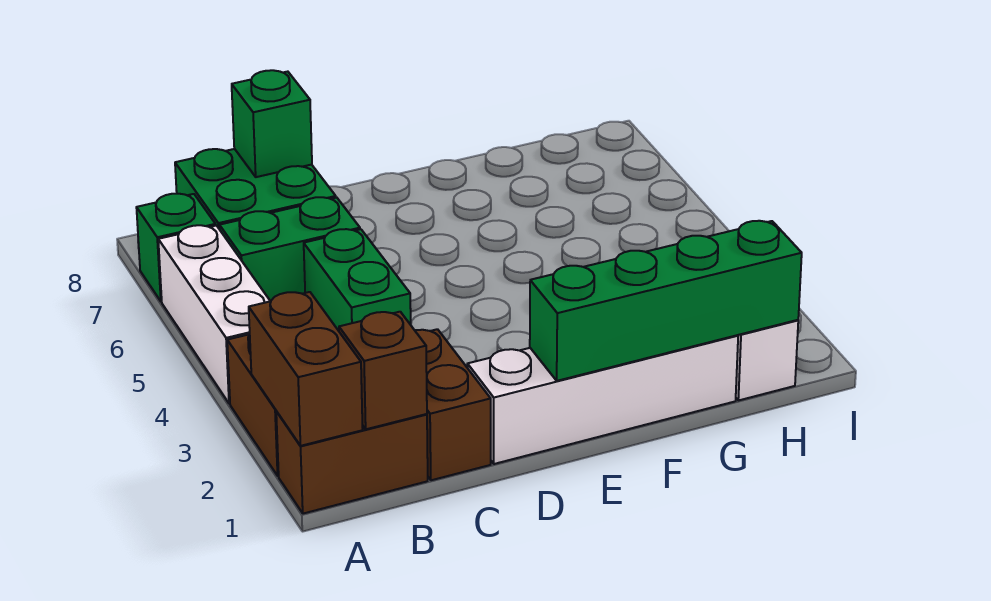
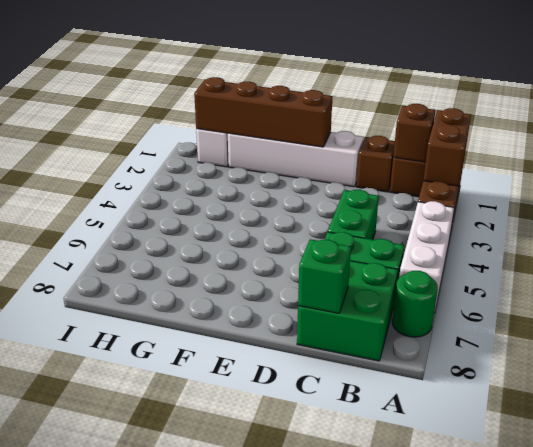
green 1x1 brick [136,194,216,302] -> green 1x1 round brick [392,271,438,337]
brown 1x2 brick [415,329,491,480] -> brown 1x1 brick [356,136,395,192]
green 1x4 brick [530,221,802,381] -> brown 1x4 brick [194,77,333,147]

